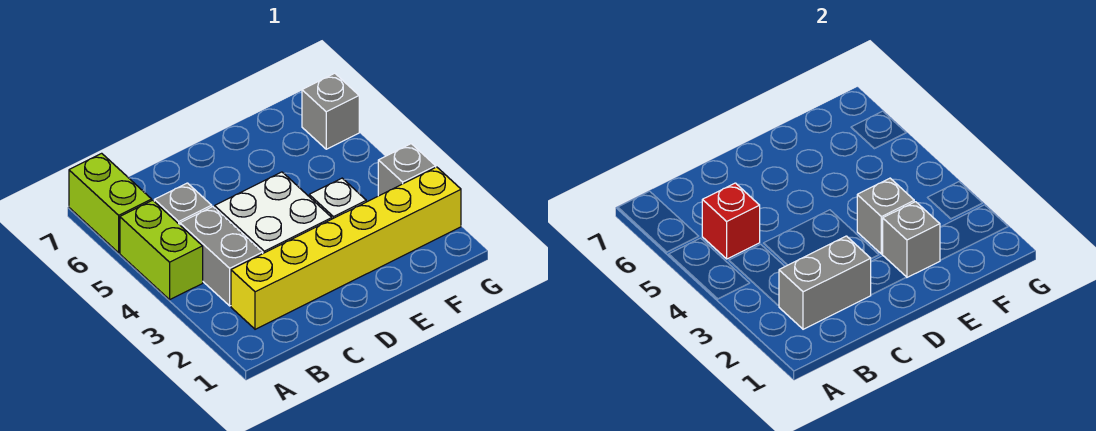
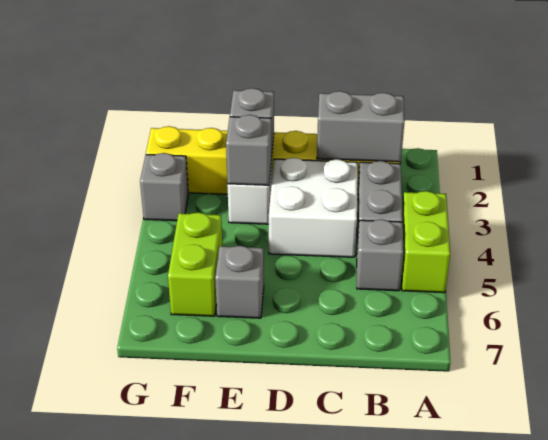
lime 1x2 brick [69,153,152,253] -> lime 1x2 brick moved to [168,212,222,316]
red 1x1 brick [702,183,760,259] -> none
grey 1x1 brick [302,73,359,149] -> grey 1x1 brick moved to [215,246,264,318]

